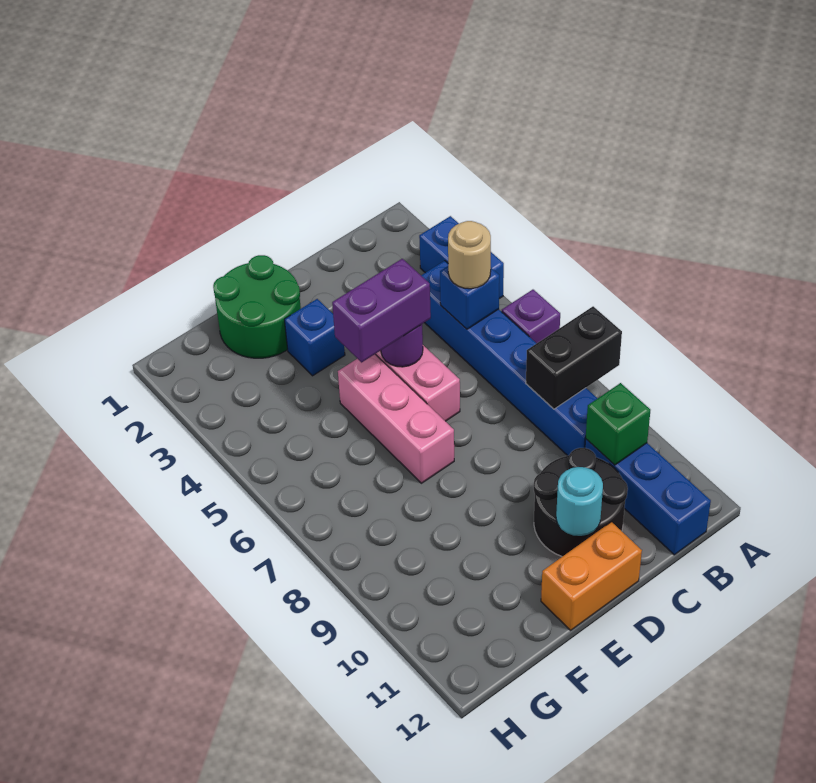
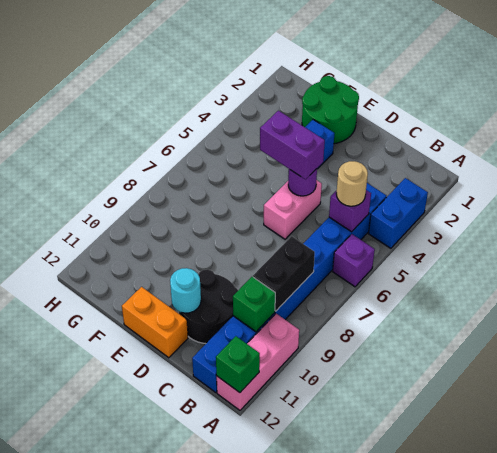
black 1x2 brick [526,306,622,409] -> black 1x2 brick turned to [253,236,315,311]
none -> green 1x1 brick [216,336,260,393]
blue 1x1 brick [440,266,499,329] -> purple 1x1 brick [329,190,371,232]
pink 1x3 brick [338,354,454,483] -> pink 1x3 brick moved to [217,314,299,410]

